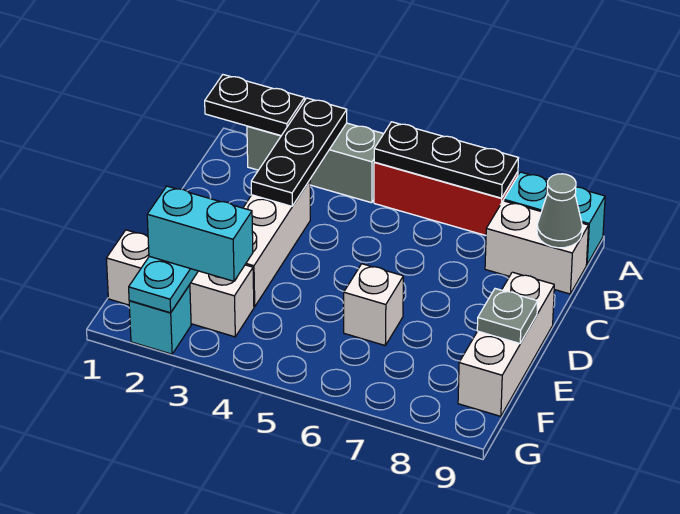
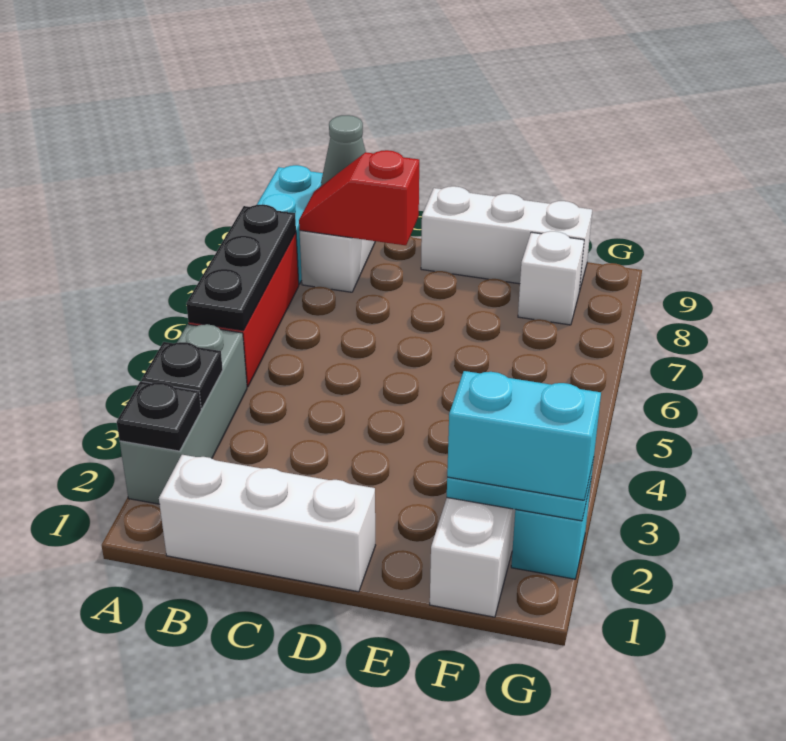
black 1x2 plate [205,75,305,136] -> black 1x1 plate [117,381,201,451]
black 1x3 plate [251,98,347,206] -> black 1x1 plate [141,342,223,408]
none -> red 1x2 slope [299,150,419,245]
white 1x3 brick [243,180,310,307] -> white 1x3 brick moved to [159,455,376,592]
white 1x1 brick [344,264,403,345] -> white 1x1 brick moved to [518,231,584,325]
grey 1x1 plate [477,289,538,343] -> none
cyan 1x2 brick [147,186,253,281] -> cyan 1x2 brick turned to [447,371,601,500]

